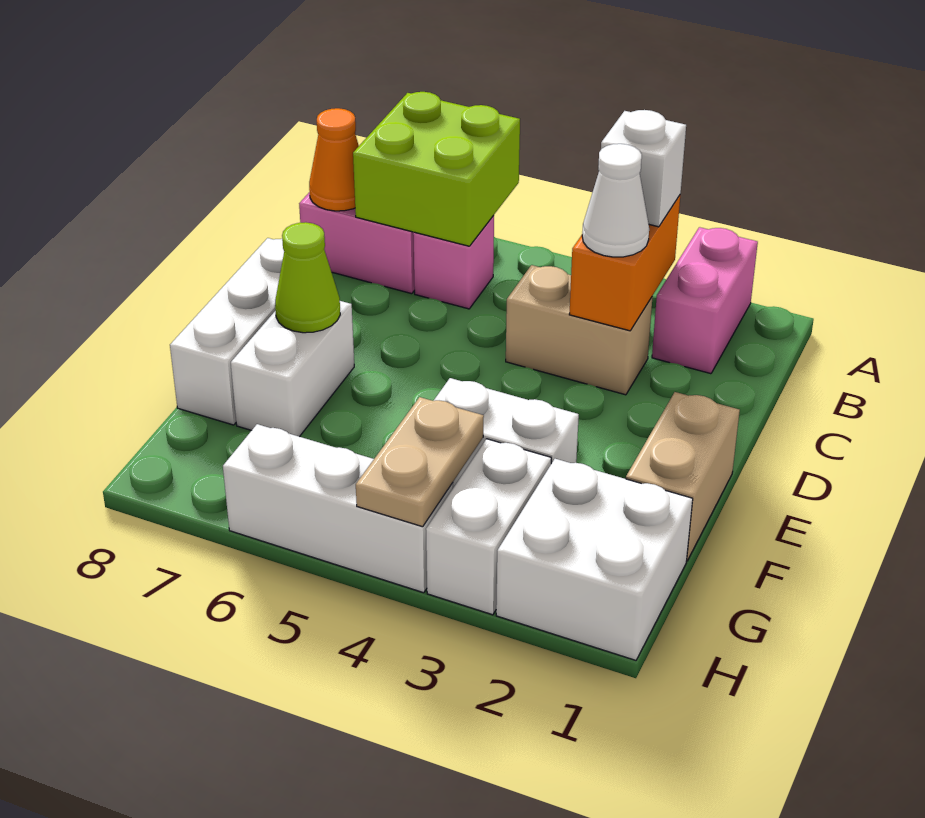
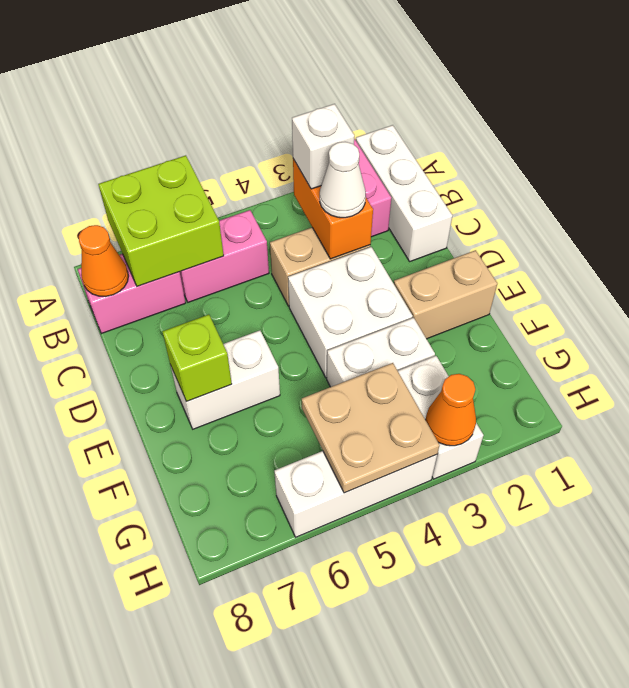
pink 1x1 brick [413,215,494,309] -> pink 1x2 brick [180,210,269,302]
white 1x3 brick [170,238,284,425] -> white 1x3 brick moved to [356,125,452,261]
tan 1x2 brick [626,392,740,561] -> tan 1x2 brick turned to [394,250,497,339]
white 1x2 brick [231,301,354,437] -> white 1x2 brick turned to [170,330,280,429]
lime 1x1 cone [275,222,340,333] -> lime 1x1 brick [162,315,232,402]
white 2x2 brick [496,459,693,660] -> white 2x2 brick moved to [288,247,413,378]
tan 1x2 plate [356,397,484,527] -> tan 2x2 plate [302,363,440,493]
none -> orange 1x1 cone [426,374,476,446]

